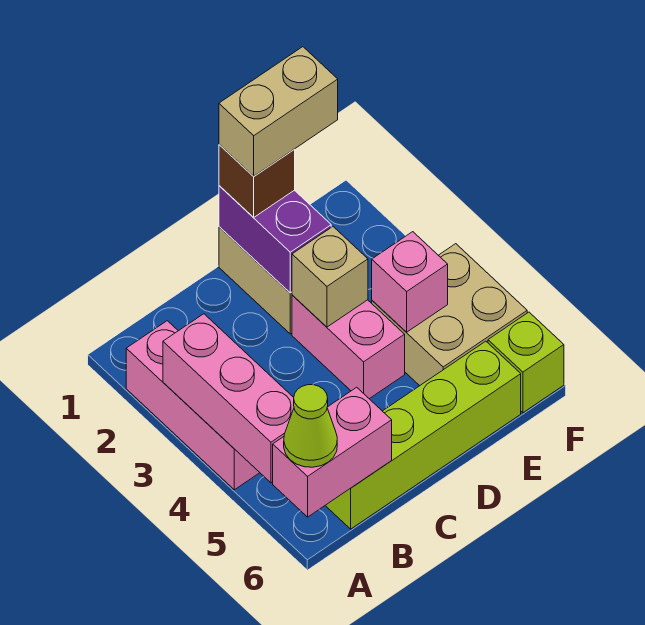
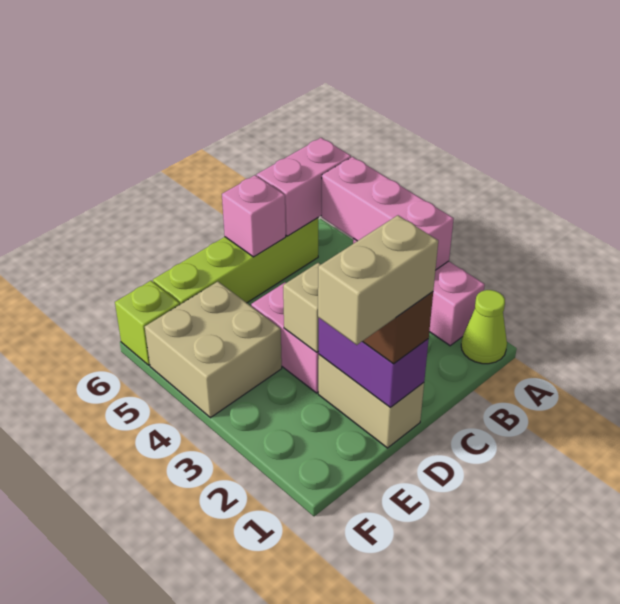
lime 1x1 cone [284,385,337,467] -> lime 1x1 cone moved to [461,290,507,364]
pink 1x1 brick [372,232,448,332] -> pink 1x1 brick moved to [222,175,286,257]

